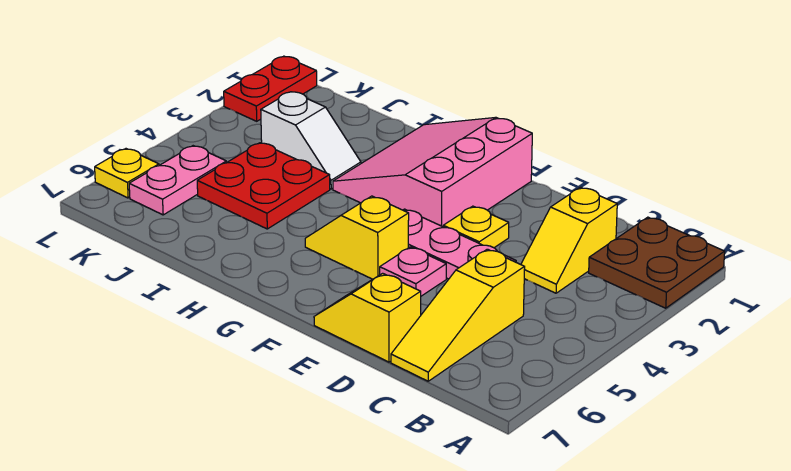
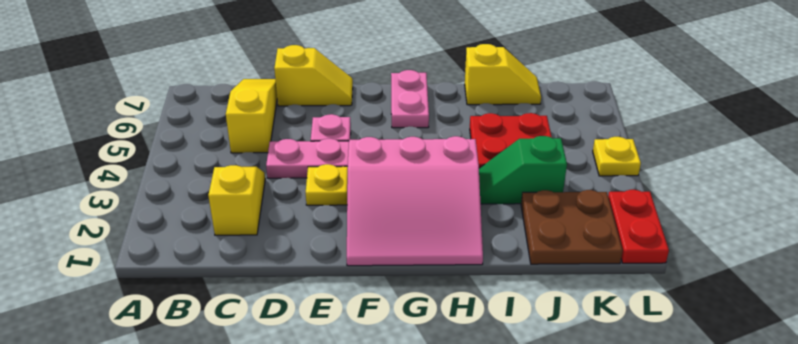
brown 2x2 plate [589,217,725,308] -> brown 2x2 plate moved to [521,190,623,264]
pink 3x3 slope [333,117,532,227] -> pink 3x3 slope turned to [347,136,483,266]
yellow 1x2 slope [305,196,409,279] -> yellow 1x2 slope moved to [465,44,541,105]
white 1x2 slope [261,92,361,189] -> green 1x2 slope [479,136,567,204]
pink 1x2 plate [129,146,226,215] -> pink 1x2 plate moved to [391,70,429,128]
yellow 1x1 plate [95,149,159,198] -> yellow 1x1 plate moved to [593,137,641,176]

